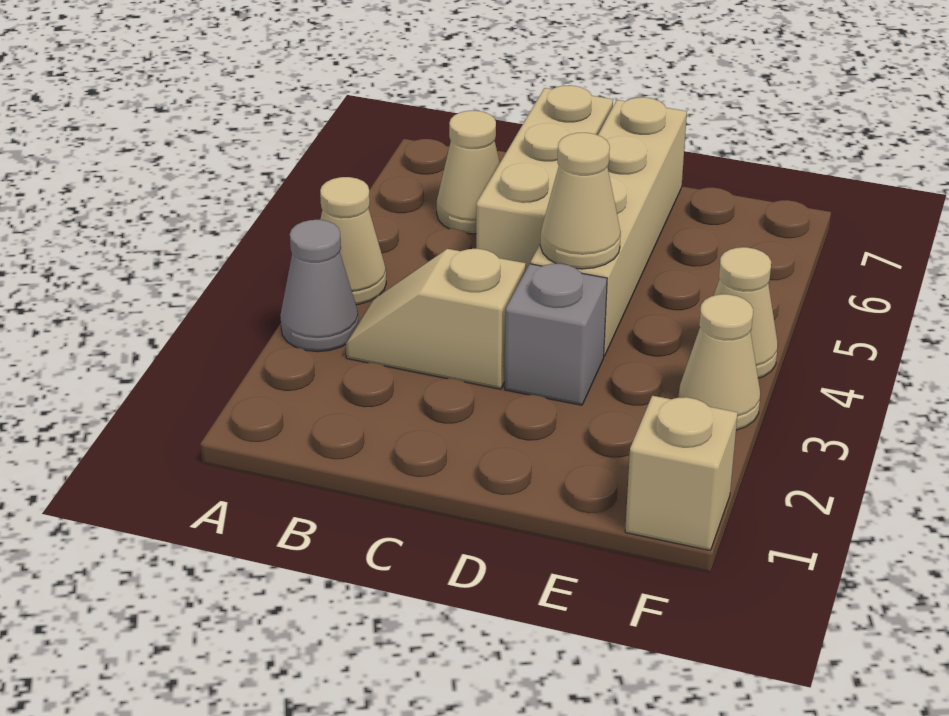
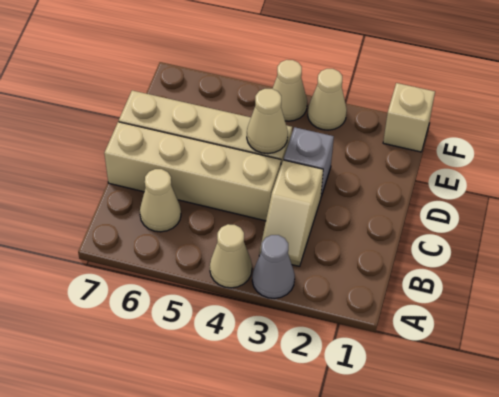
tan 1x3 brick [476,85,613,271] -> tan 1x4 brick [104,122,281,221]

